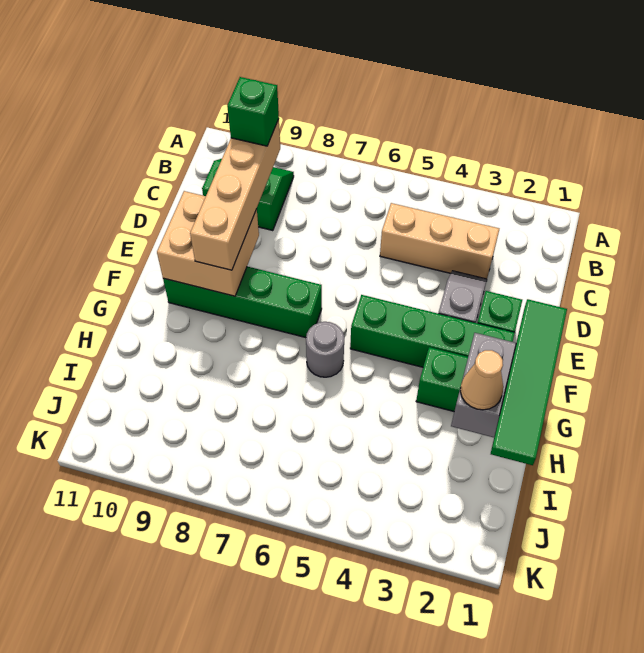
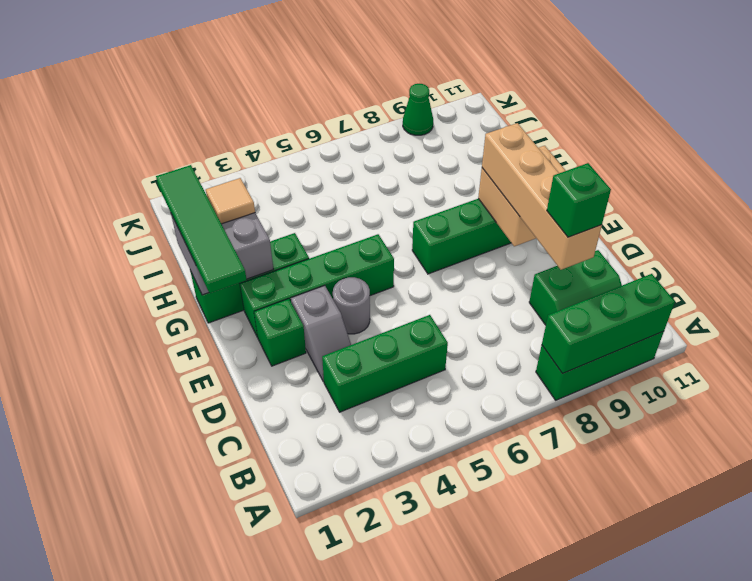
none -> green 1x3 brick [536,331,664,400]
none -> green 1x3 brick [542,274,675,374]
tan 1x3 brick [380,203,499,279] -> green 1x3 brick [322,315,448,412]
grey 1x1 round brick [306,322,344,377] -> grey 1x1 round brick moved to [333,277,370,334]
tan 1x1 cone [460,350,503,410] -> tan 1x1 tile [206,178,255,224]
none -> green 1x1 cone [403,84,433,135]

